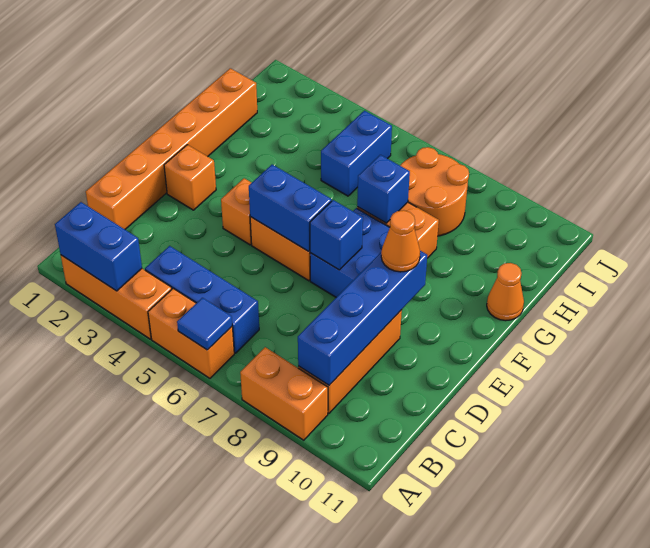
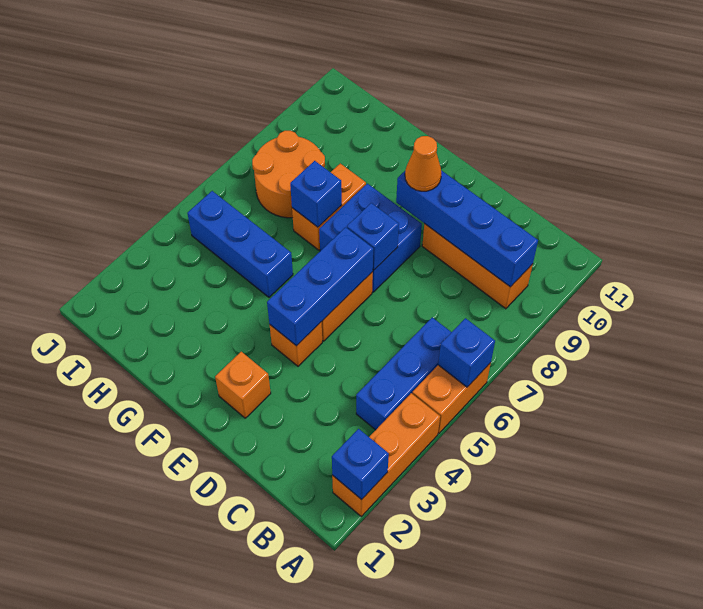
blue 1x2 brick [55,202,142,291] -> blue 1x1 brick [332,429,389,500]
blue 1x1 tile [177,298,232,350] -> blue 1x1 brick [438,318,495,387]
orange 1x2 brick [240,347,328,440] -> none
orange 1x6 brick [86,68,257,229] -> none
blue 1x2 brick [249,165,332,251] -> blue 1x3 brick [267,227,373,346]
orange 1x1 cone [487,263,524,321] -> none
blue 1x2 brick [321,110,392,196] -> blue 1x3 brick [187,191,293,297]

